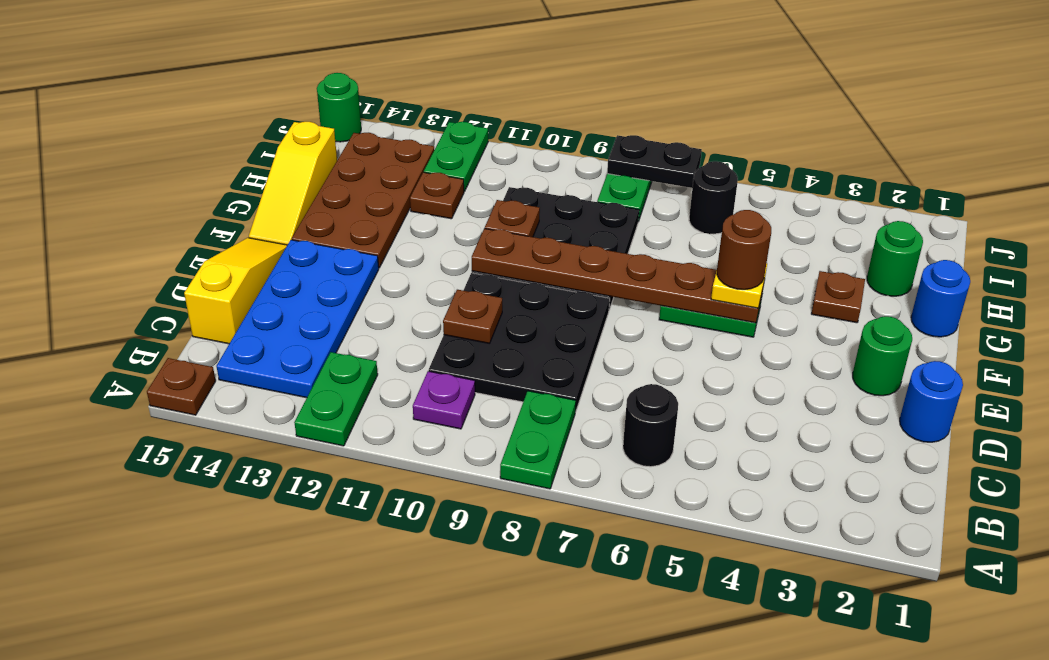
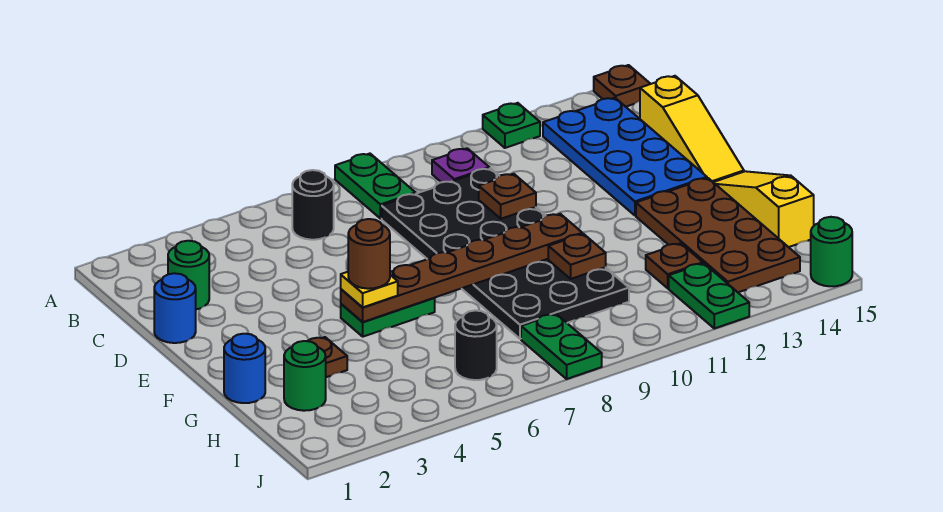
green 1x2 plate [294,352,378,446] -> green 1x1 plate [483,103,540,148]
green 1x1 round brick [853,316,912,396] -> green 1x1 round brick moved to [168,241,209,309]
black 1x2 plate [607,135,702,188] -> none

